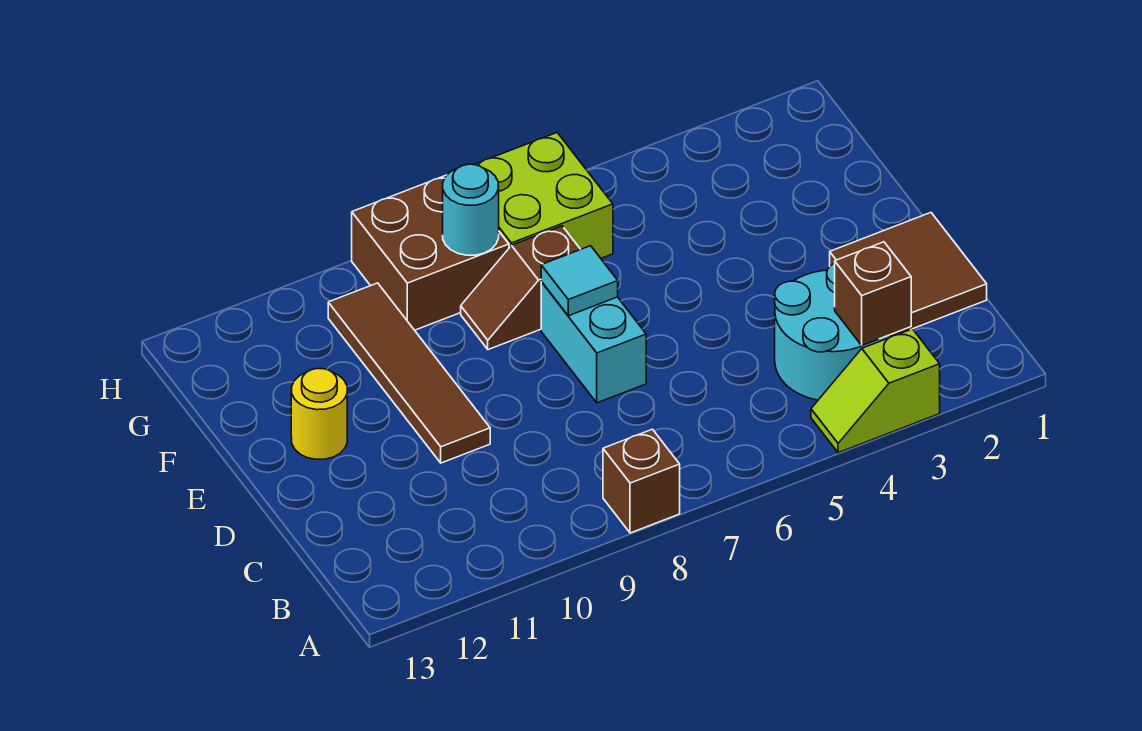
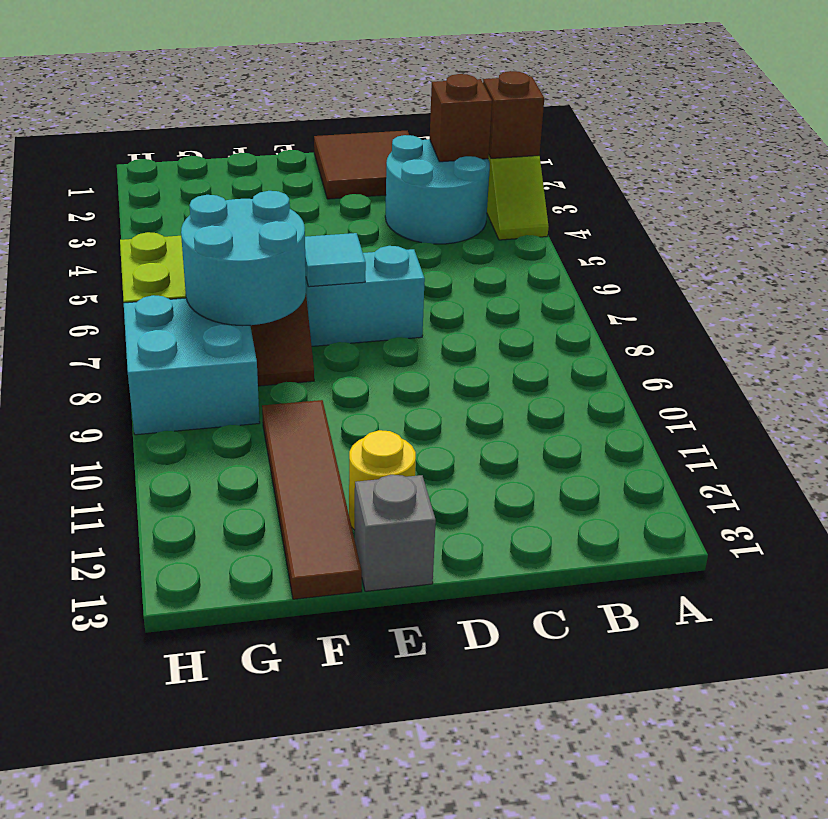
brown 1x1 brick [603,429,680,533] -> brown 1x1 brick moved to [483,71,544,158]
brown 1x4 tile [328,283,490,463] -> brown 1x4 tile turned to [262,400,362,599]
none -> grey 1x1 brick [355,475,436,591]
brown 2x2 brick [352,175,509,330] -> cyan 2x2 brick [124,295,260,435]
cyan 1x1 round brick [443,164,499,255] -> cyan 2x2 round brick [181,191,306,326]

